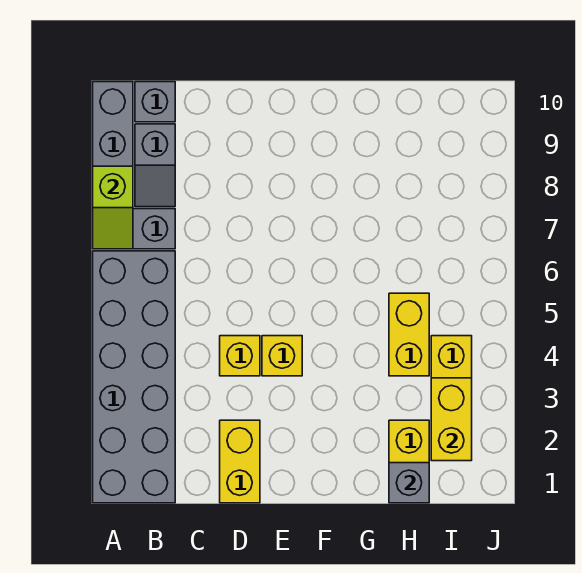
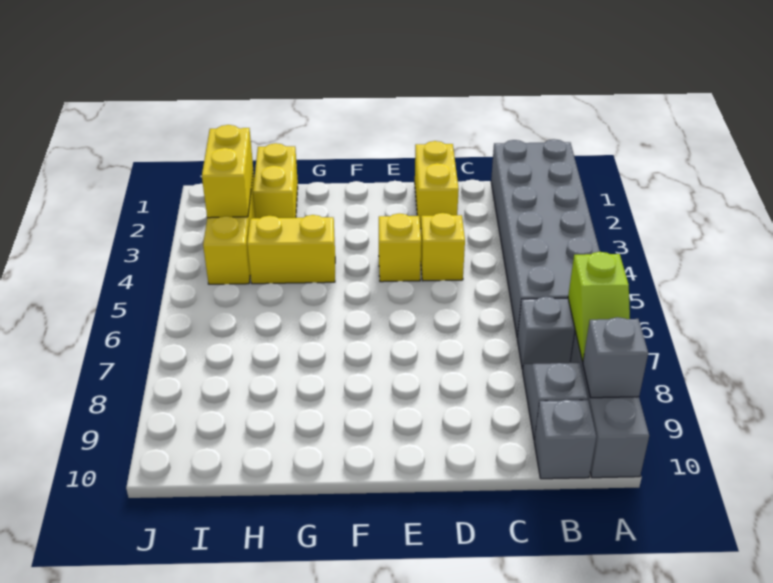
lime 1x2 slope [93,166,133,249] -> lime 1x2 slope turned to [568,252,630,362]
grey 1x1 brick [389,463,429,503] -> grey 1x1 brick moved to [583,317,648,398]
yellow 1x2 brick [389,293,429,376] -> yellow 1x2 brick turned to [247,215,335,284]

